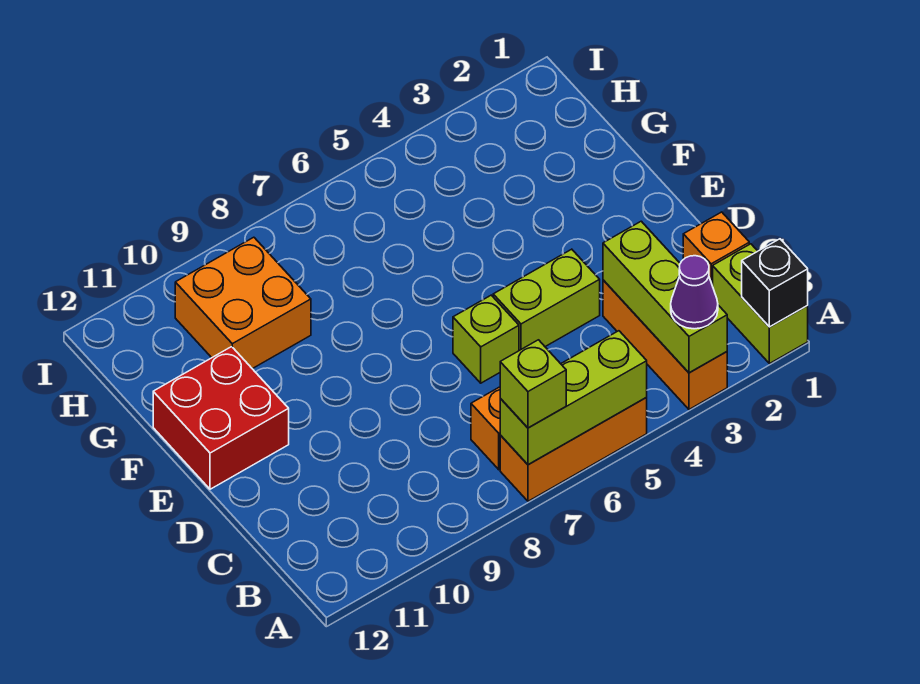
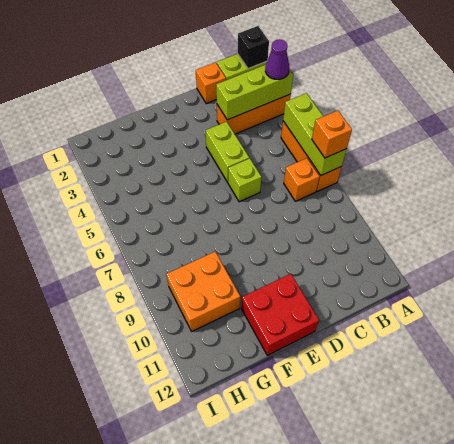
lime 1x1 brick [500,340,566,428] -> orange 1x1 brick [312,111,352,158]

